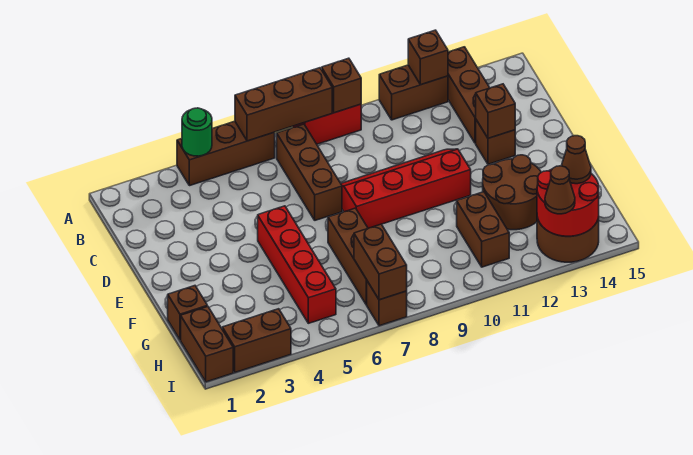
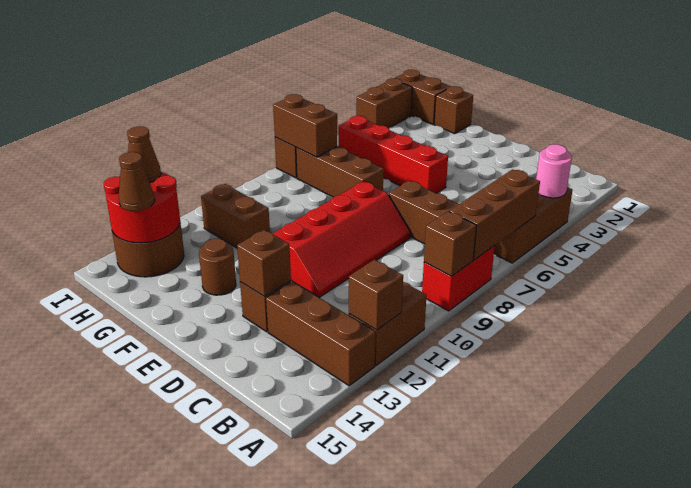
green 1x1 round brick [182,108,212,156] -> pink 1x1 round brick [536,144,572,198]
brown 2x2 round brick [483,155,541,230] -> brown 1x1 round brick [199,239,236,295]

